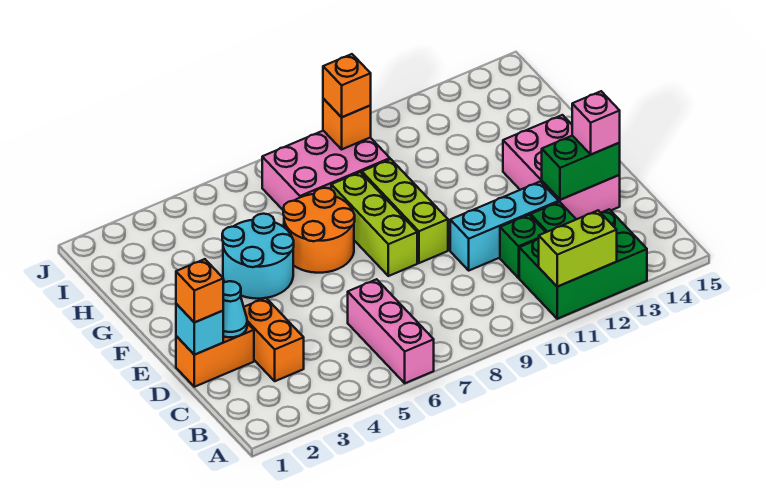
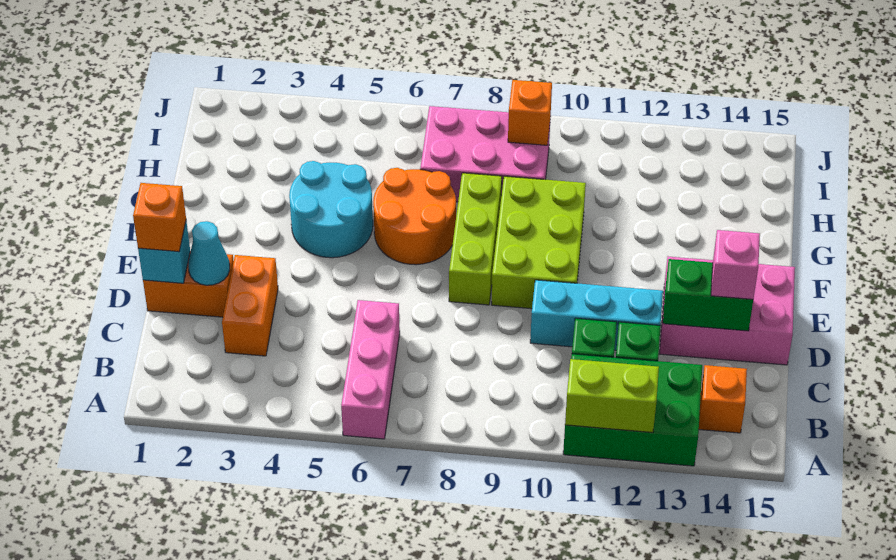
pink 2x3 brick [503,115,620,219] -> pink 2x3 brick turned to [660,257,795,365]
lime 1x3 brick [362,159,448,263] -> lime 2x3 brick [492,176,586,309]
orange 1x1 brick [323,54,371,117] -> orange 1x1 brick moved to [699,365,747,433]

